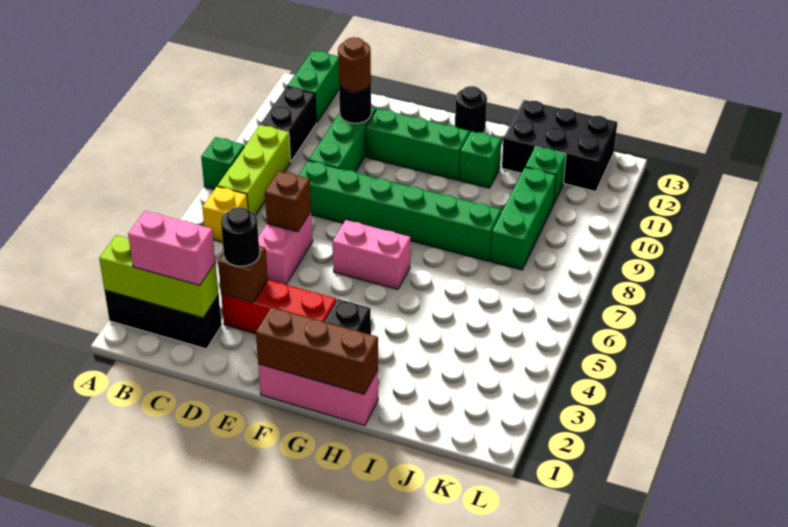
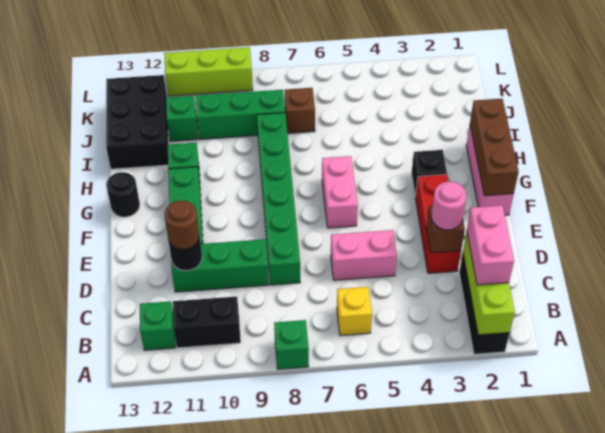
lime 1x3 brick [218,125,291,215] -> lime 1x3 brick moved to [164,47,253,96]
green 1x2 brick [287,50,339,123] -> green 1x1 brick [140,301,175,350]
black 1x1 round brick [221,207,260,266] -> pink 1x1 round brick [431,181,466,230]
brown 1x1 brick [265,171,311,232] -> brown 1x1 brick moved to [285,88,315,133]

